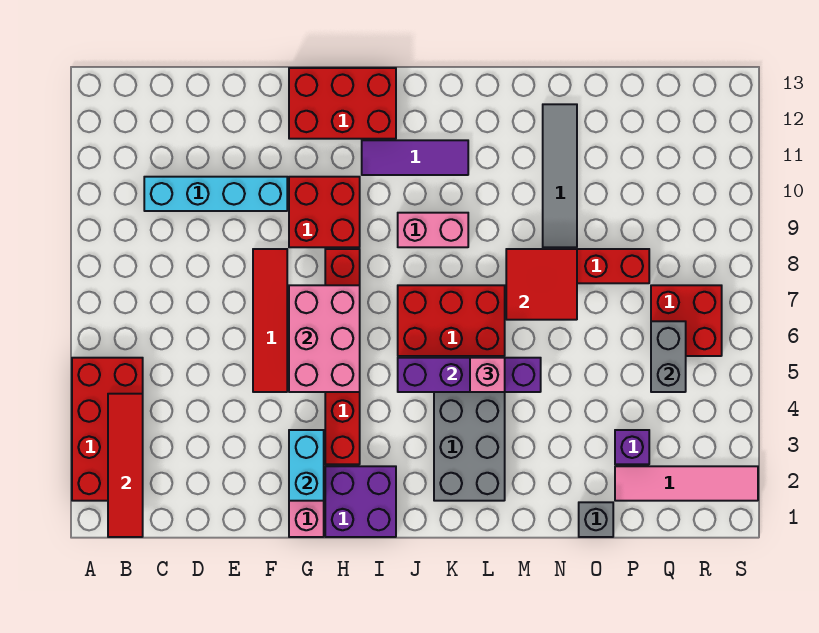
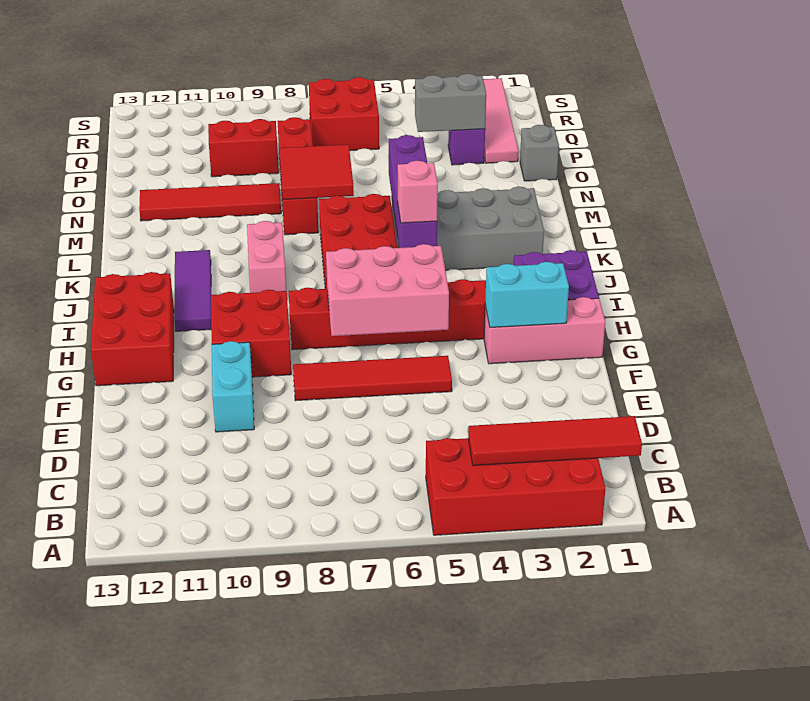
cyan 1x4 brick [144,177,287,211] -> cyan 1x2 brick [212,341,254,432]
pink 1x1 brick [470,358,505,392] -> pink 1x1 brick moved to [398,161,438,223]
grey 1x4 tile [543,104,577,247] -> red 1x4 tile [139,183,281,221]
none -> red 1x2 brick [208,119,279,177]
grey 1x2 brick [651,321,686,392] -> grey 1x2 brick moved to [415,74,486,132]

